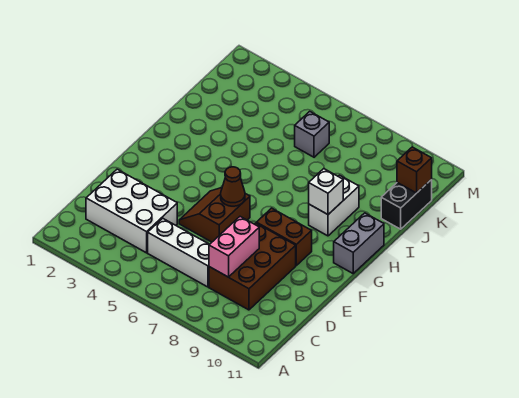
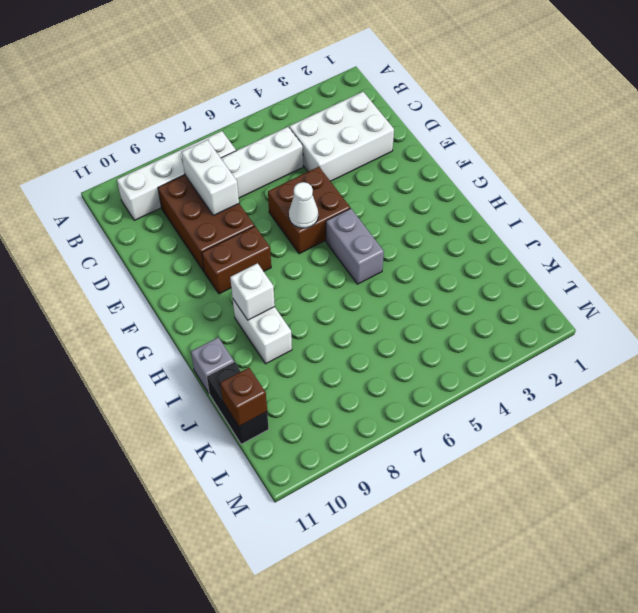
none -> white 1x4 brick [117,131,236,220]
pink 1x2 brick [209,217,259,277] -> white 1x2 brick [182,140,239,216]
brown 2x2 slope [179,188,250,242] -> brown 2x2 brick [268,167,350,254]
brown 1x1 cone [221,167,245,206] -> white 1x1 cone [289,182,318,228]
grey 1x2 brick [334,213,384,273] -> grey 1x2 brick moved to [326,208,384,284]
grey 1x1 brick [295,112,329,157] -> grey 1x1 brick moved to [191,337,234,393]

